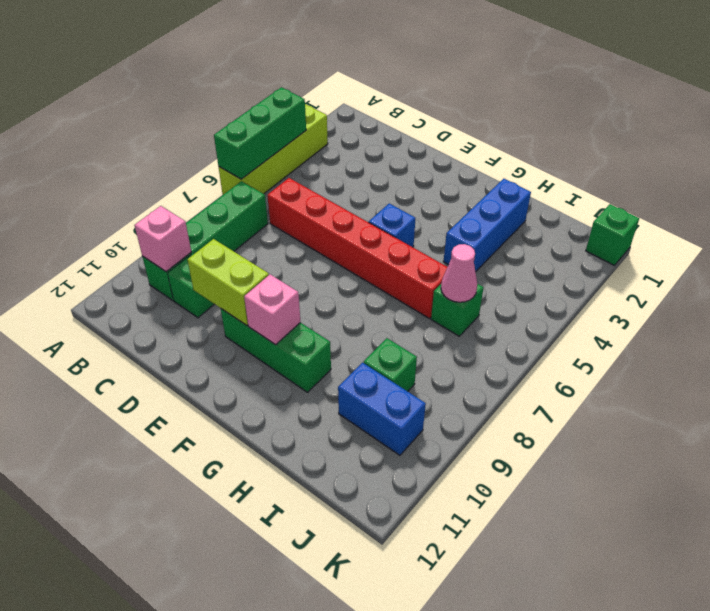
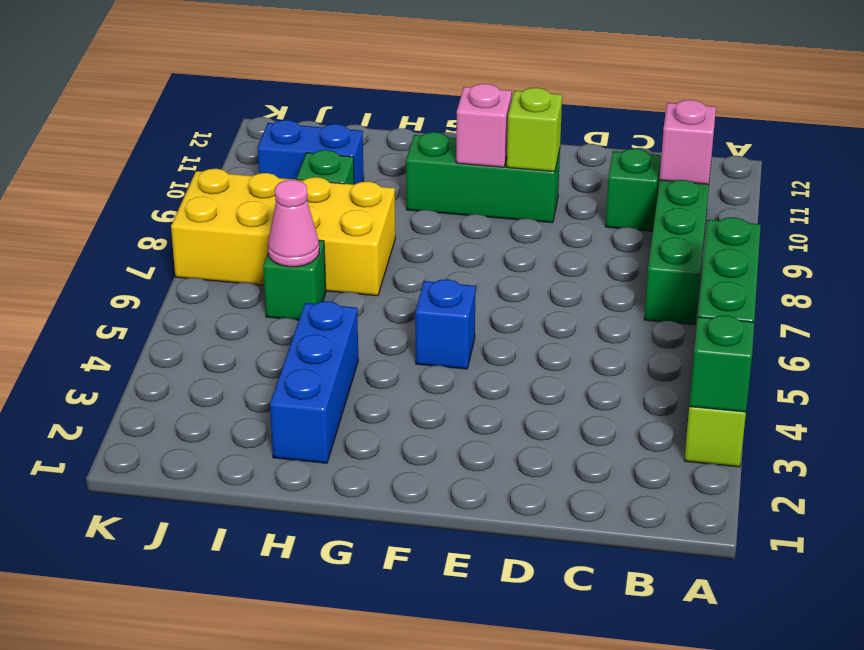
red 1x6 brick [267,178,447,319] -> none
lime 1x2 brick [188,239,269,325] -> lime 1x1 brick [507,88,562,172]
none -> yellow 2x4 brick [171,169,395,296]
green 1x1 brick [586,204,639,265] -> green 1x1 brick moved to [689,315,754,412]

